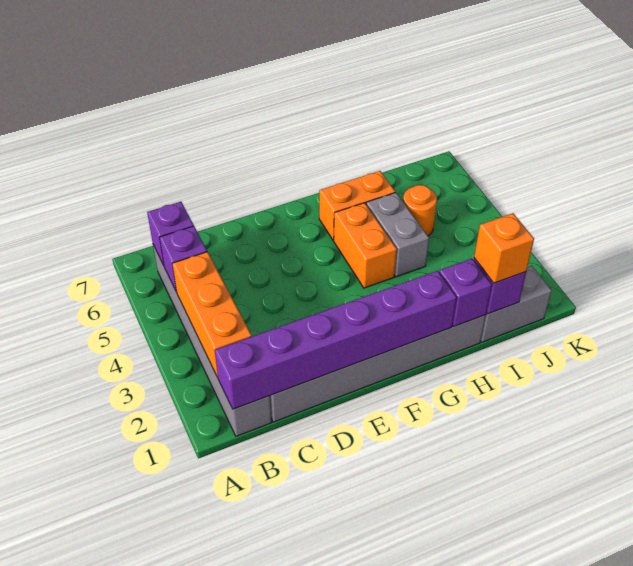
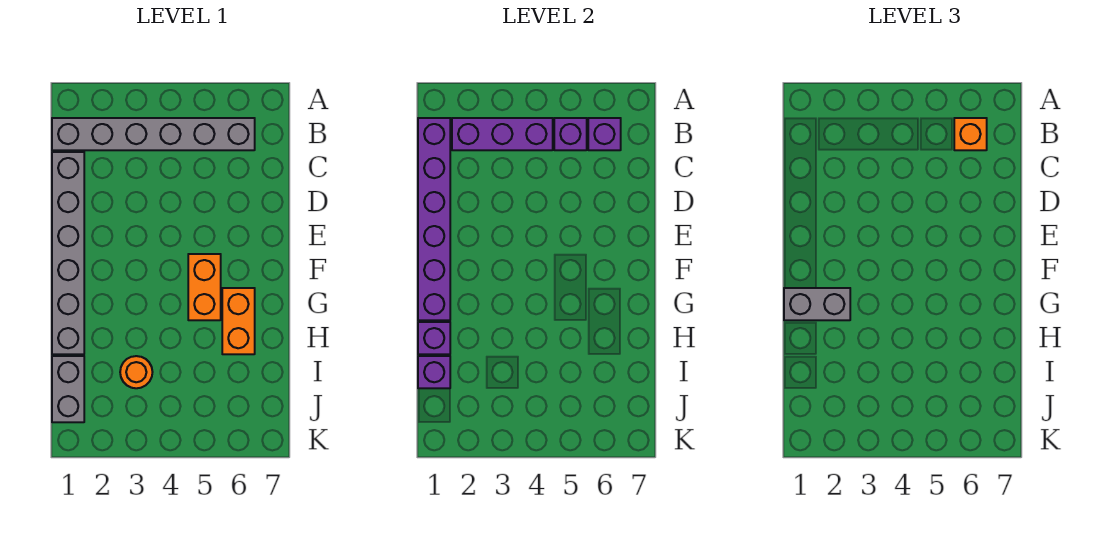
orange 1x3 brick [172,252,252,378] -> purple 1x3 brick [452,118,553,150]
orange 1x2 brick [334,203,397,288] -> orange 1x2 brick turned to [188,254,221,320]
grey 1x2 brick [366,192,429,277] -> grey 1x2 brick moved to [784,288,850,320]
orange 1x1 brick [474,213,534,283] -> orange 1x1 brick moved to [954,118,987,150]
orange 1x1 round brick [403,185,437,236] -> orange 1x1 round brick moved to [120,356,152,388]

